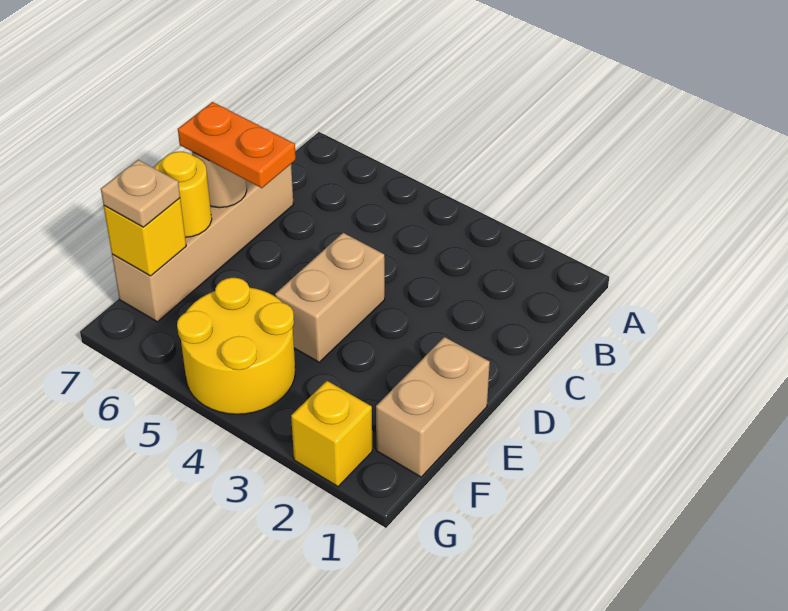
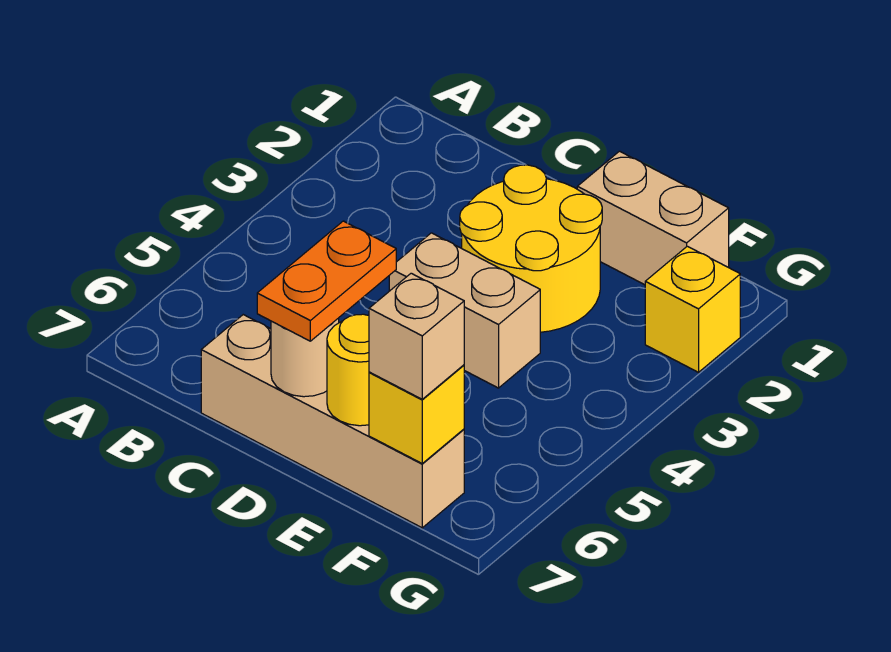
yellow 2x2 round brick [177,278,295,414] -> yellow 2x2 round brick moved to [460,165,602,332]
tan 1x1 plate [101,160,180,227] -> tan 1x1 brick [369,273,464,399]

